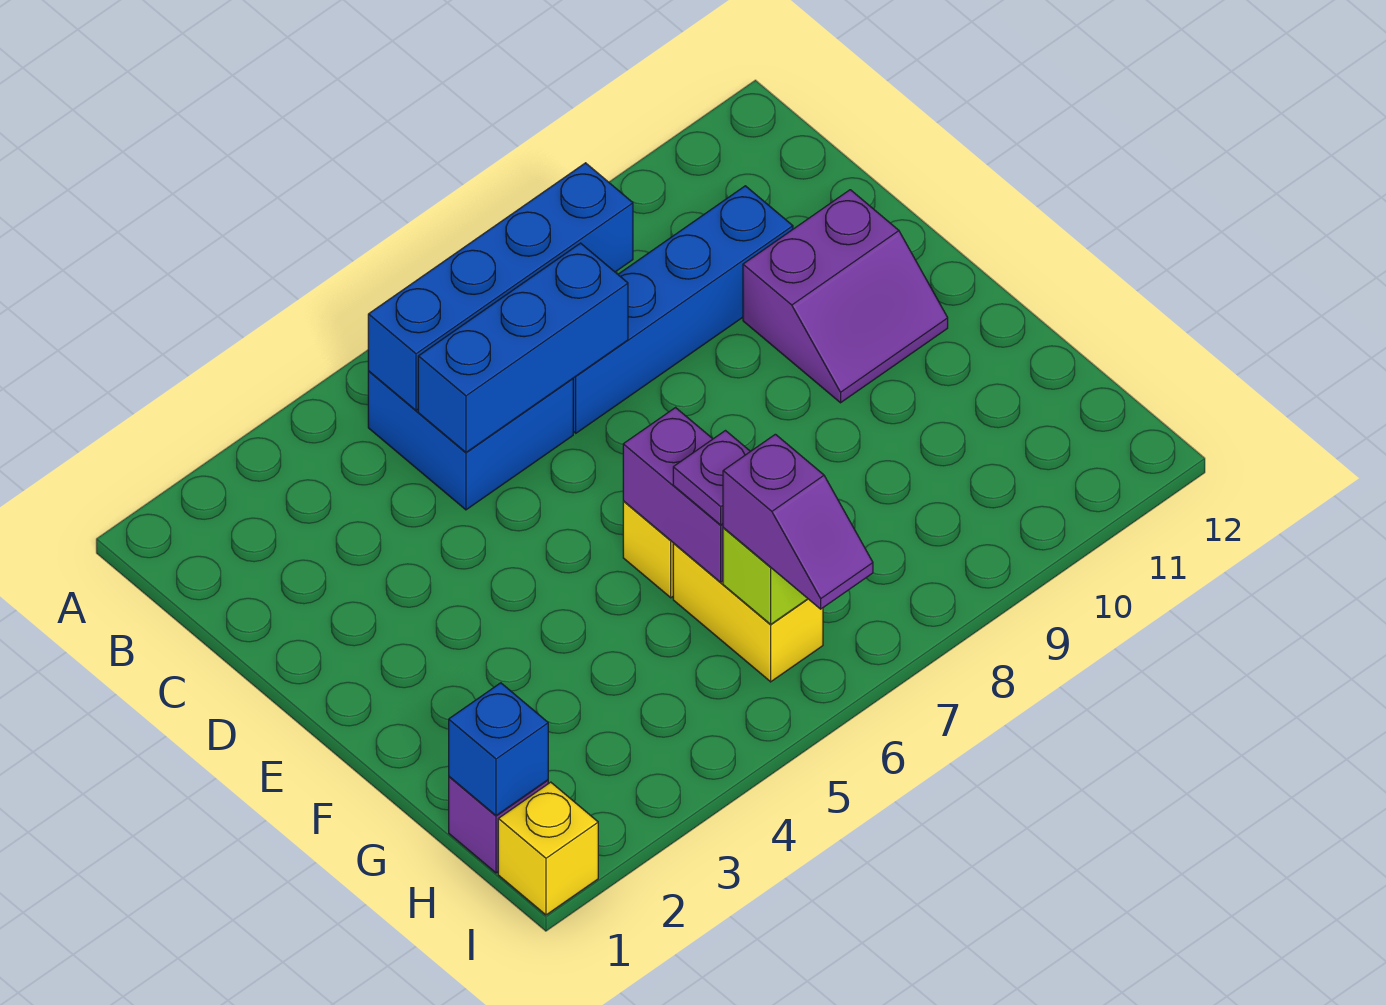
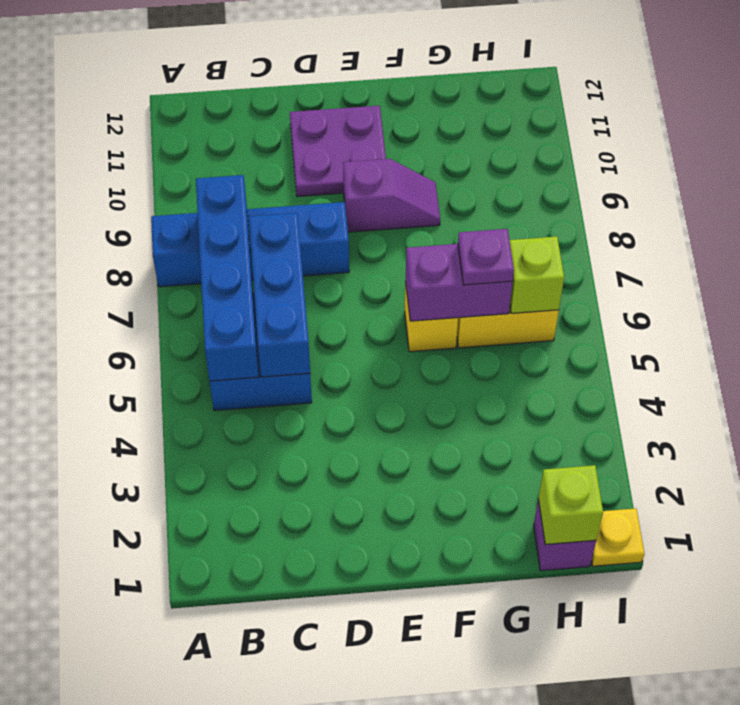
blue 1x4 brick [573,186,793,433] -> blue 1x4 brick turned to [151,202,349,287]
purple 2x2 slope [743,190,948,403] -> purple 2x2 plate [290,106,386,197]
blue 1x1 brick [449,683,548,816] -> lime 1x1 brick [538,465,603,544]
purple 1x2 slope [723,434,873,609] -> purple 1x2 slope moved to [343,159,440,232]
yellow 1x1 brick [498,782,598,915] -> yellow 1x1 plate [591,508,644,566]

